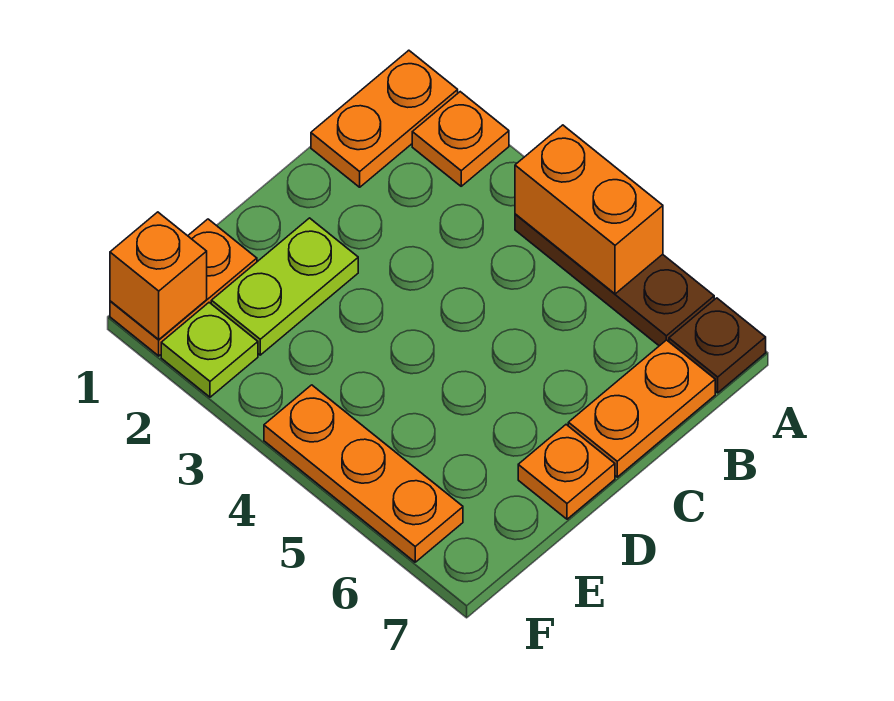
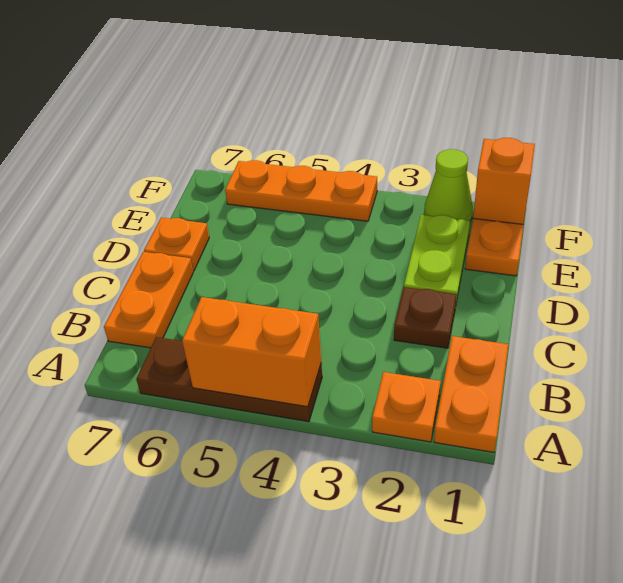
brown 1x1 plate [669,298,766,393] -> brown 1x1 plate moved to [394,287,457,348]
lime 1x1 plate [161,303,258,397] -> lime 1x1 cone [424,149,473,221]

